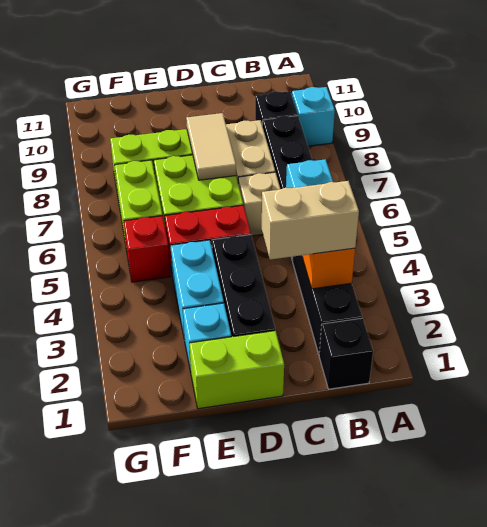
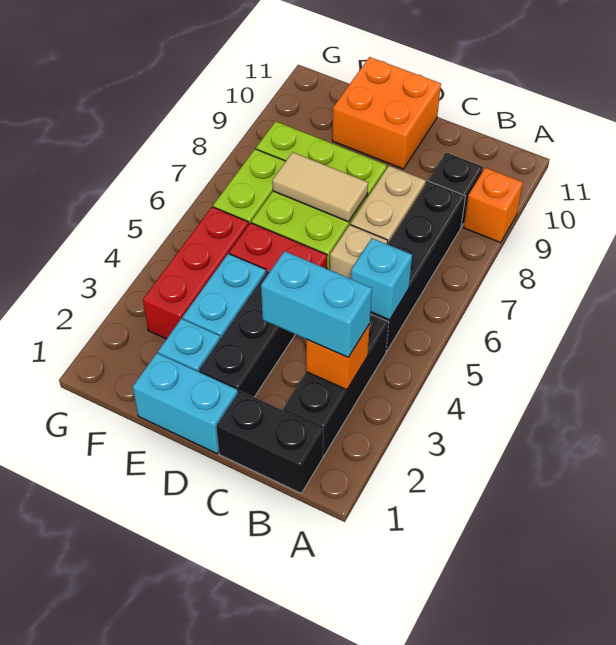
cyan 1x1 brick [292,87,335,146] -> orange 1x1 brick [464,168,523,243]
black 1x1 brick [319,318,373,389] -> black 1x2 brick [216,391,323,493]
tan 1x2 brick [262,181,359,260] -> cyan 1x2 brick [261,251,372,357]
lime 1x2 brick [189,331,284,409] -> cyan 1x2 brick [133,353,238,454]
tan 1x2 tile [186,113,236,180] -> tan 1x2 tile turned to [272,152,368,222]
none -> orange 2x2 brick [332,57,441,169]
red 1x1 brick [124,216,170,282] -> red 1x3 brick [143,207,249,339]

